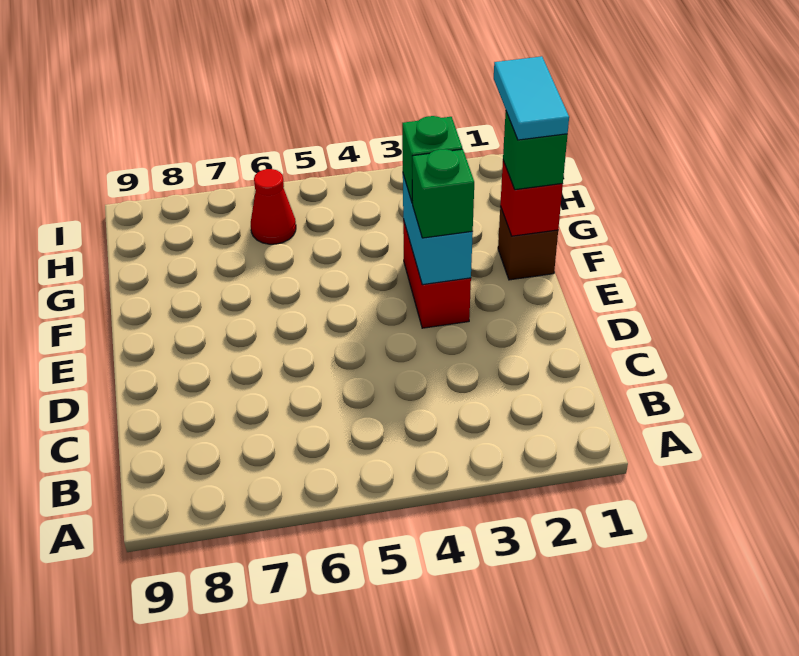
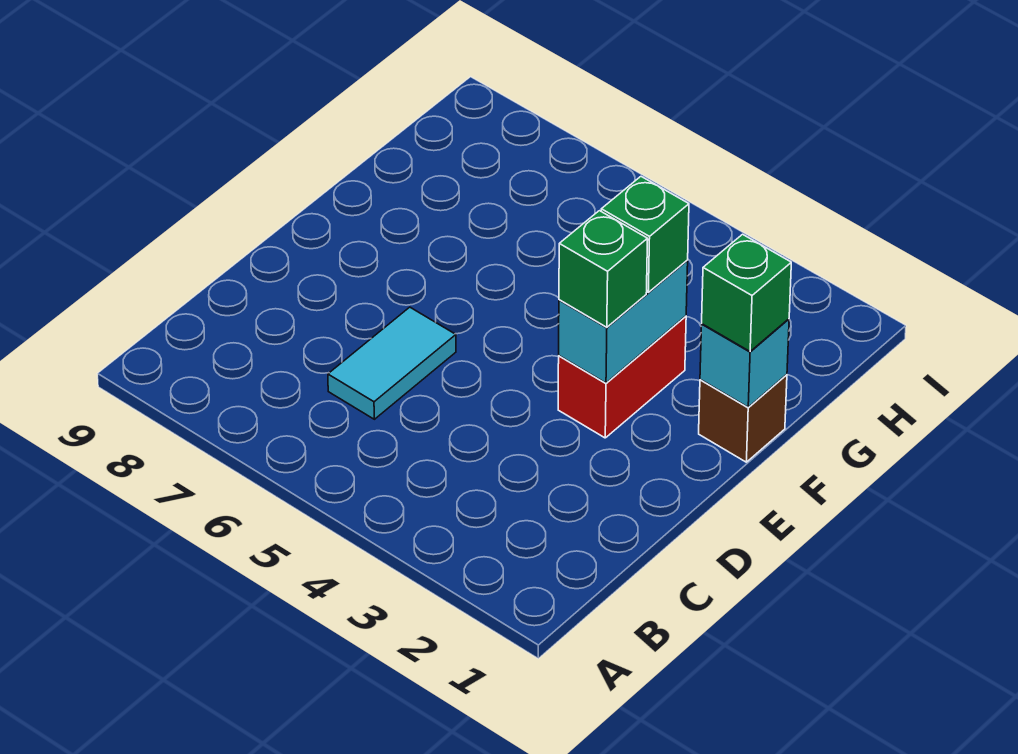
red 1x1 brick [500,161,563,236] -> cyan 1x1 brick [700,319,789,407]
cyan 1x2 tile [494,56,569,140] -> cyan 1x2 tile moved to [328,307,456,419]
red 1x1 cone [251,169,296,244] -> none

